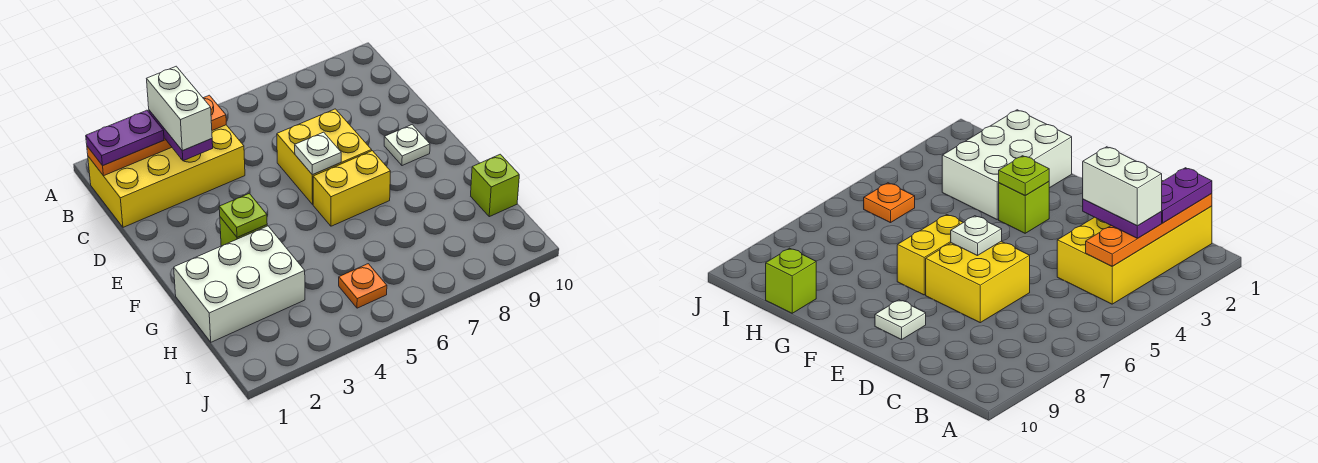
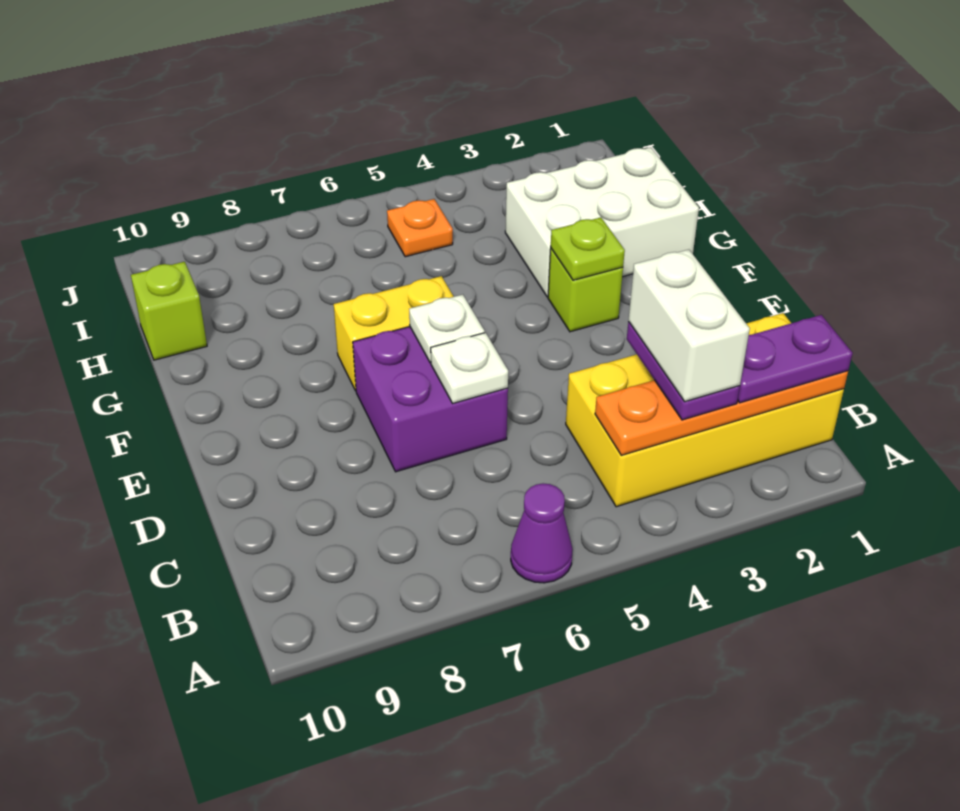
none -> purple 1x1 cone [511,483,573,583]
yellow 2x2 brick [277,109,372,204] -> purple 2x2 brick [353,327,508,472]
white 1x1 plate [384,125,430,166] -> white 1x1 plate moved to [431,333,508,403]

